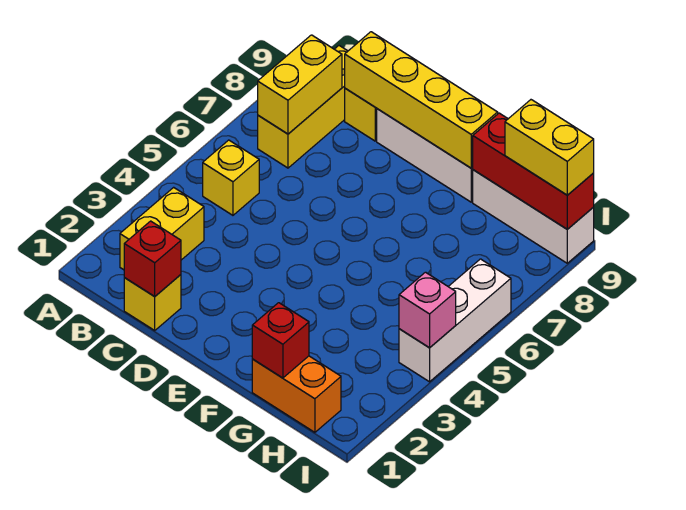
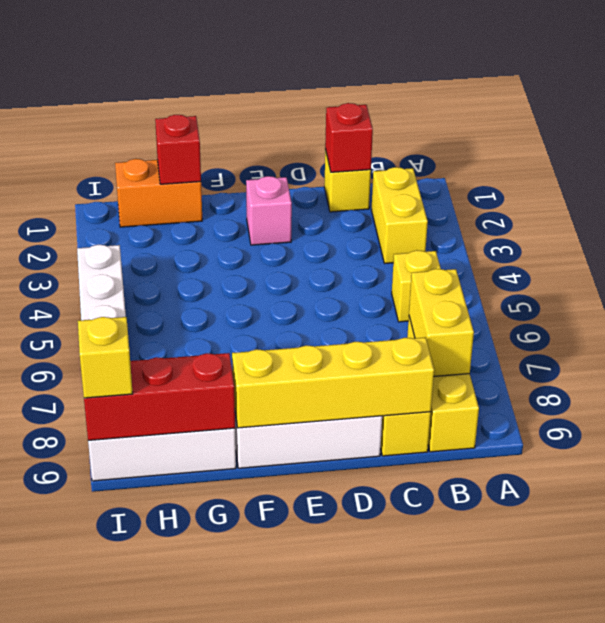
yellow 1x2 brick [505,100,594,195] -> yellow 1x1 brick [78,317,133,398]
pink 1x1 brick [399,272,456,348] -> pink 1x1 brick moved to [246,176,292,245]

